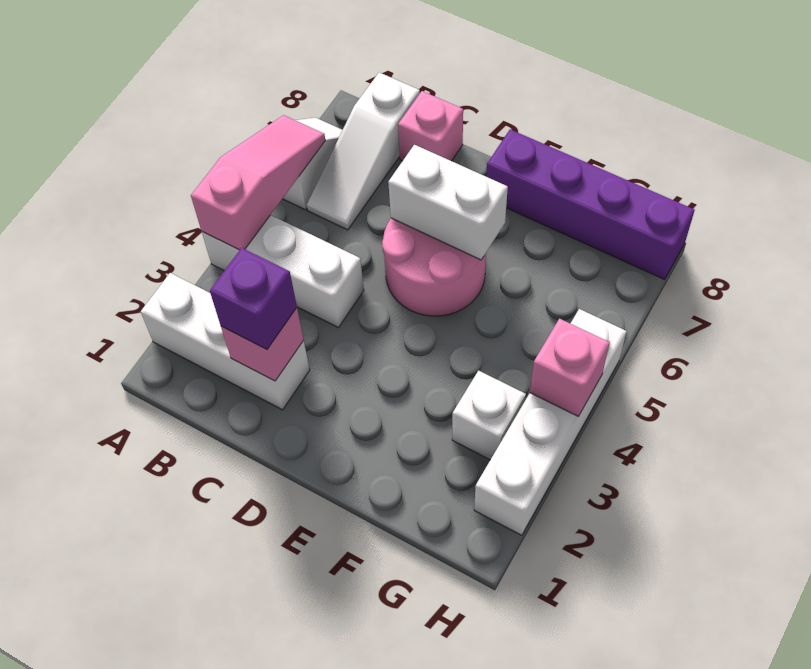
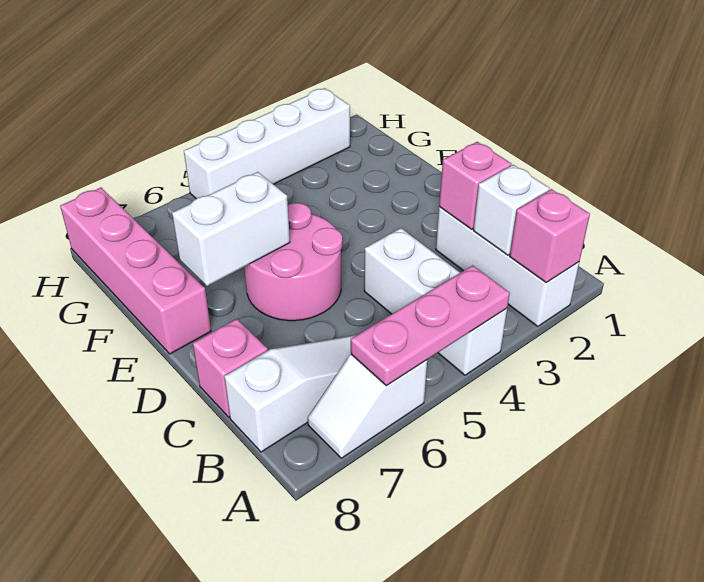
pink 1x3 slope [191,115,325,250] -> pink 1x3 plate [351,265,510,386]
purple 1x1 brick [210,248,297,349] -> none
white 1x2 brick [388,145,508,260] -> white 1x2 brick turned to [172,172,290,286]
purple 1x4 brick [486,129,695,279] -> pink 1x4 brick [60,188,211,354]
white 1x1 brick [452,371,526,460] -> white 1x1 brick moved to [473,165,550,255]
pink 1x1 brick [530,319,610,416] -> pink 1x1 brick moved to [510,189,590,283]

